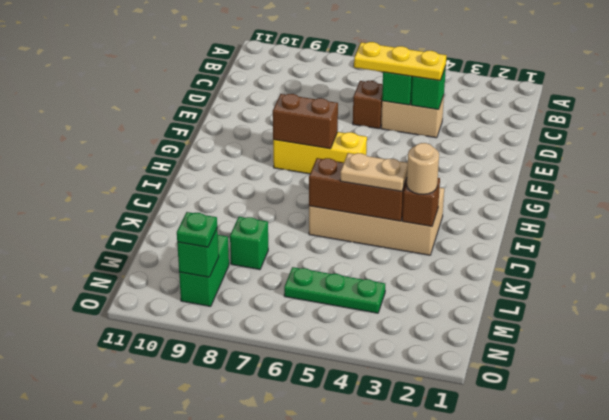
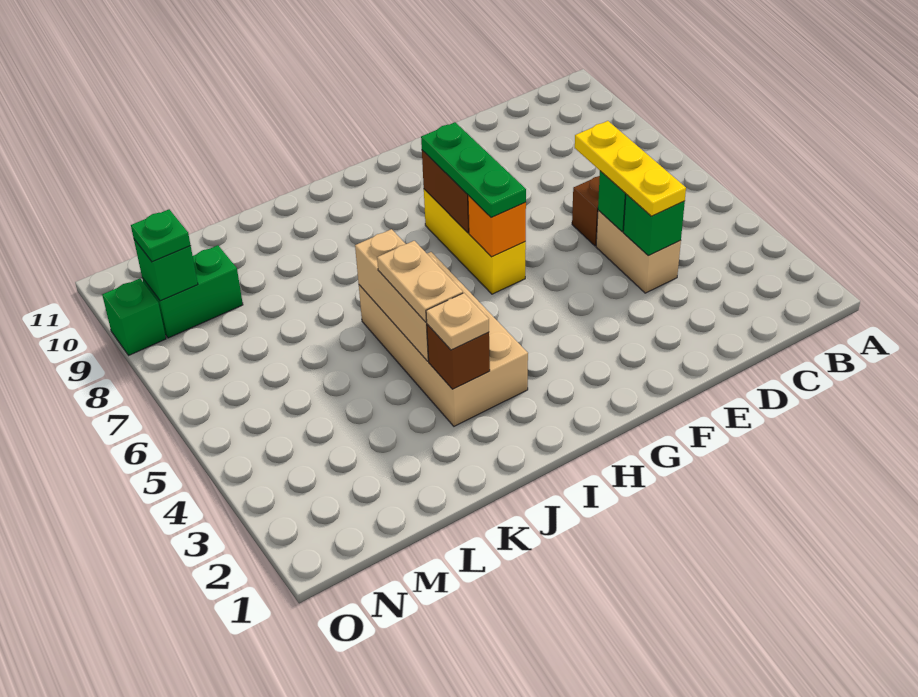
none -> orange 1x1 brick [468,195,526,257]
tan 1x1 round brick [407,143,439,194] -> tan 1x1 plate [426,293,489,350]
brown 1x3 brick [309,158,407,221] -> tan 1x3 brick [355,229,429,361]
green 1x1 brick [230,217,268,270] -> green 1x1 brick moved to [102,278,166,355]
green 1x3 plate [284,267,385,313] -> green 1x3 plate moved to [421,122,526,217]

